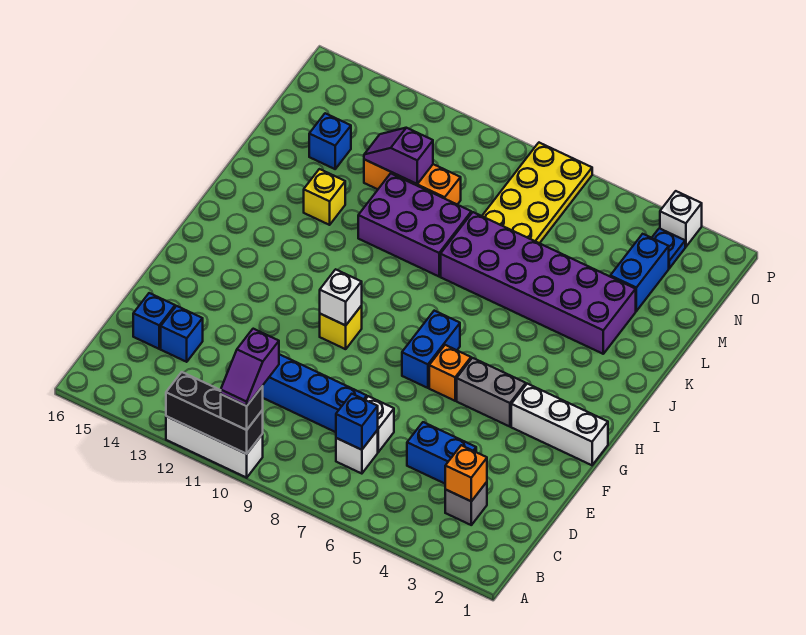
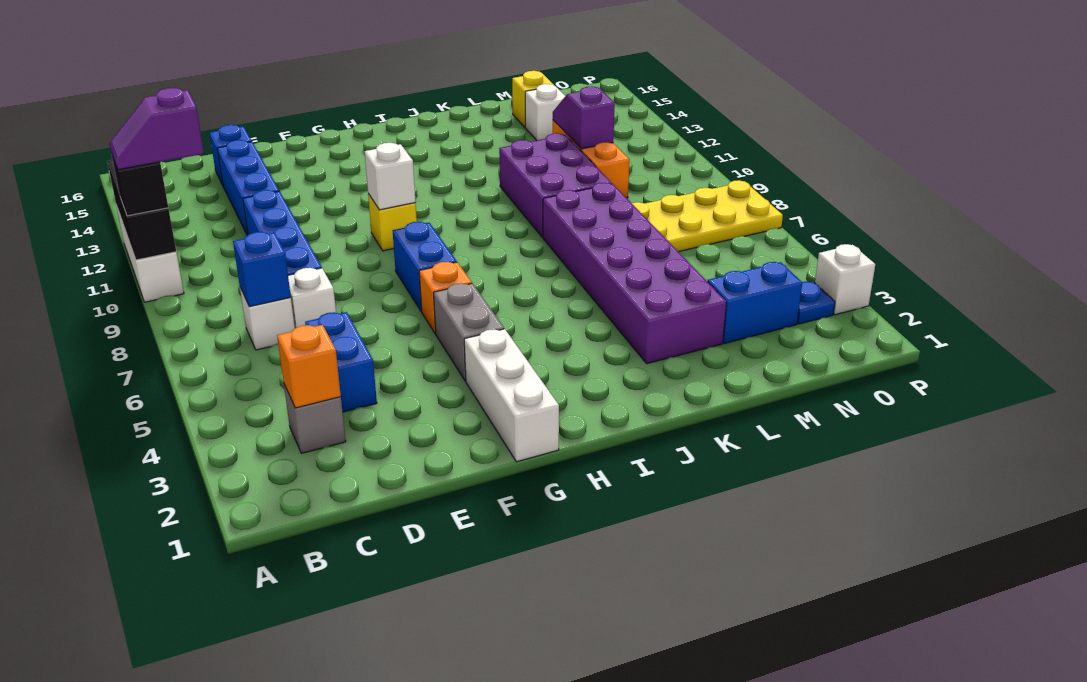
blue 1x1 brick [161,306,203,362] -> blue 1x3 brick [217,140,279,235]
blue 1x2 brick [402,311,460,388] -> blue 1x2 brick turned to [393,222,457,312]
yellow 1x1 brick [304,169,345,225] -> yellow 1x1 brick moved to [512,71,554,127]
blue 1x1 brick [309,113,351,169] -> white 1x1 brick [525,84,565,140]

